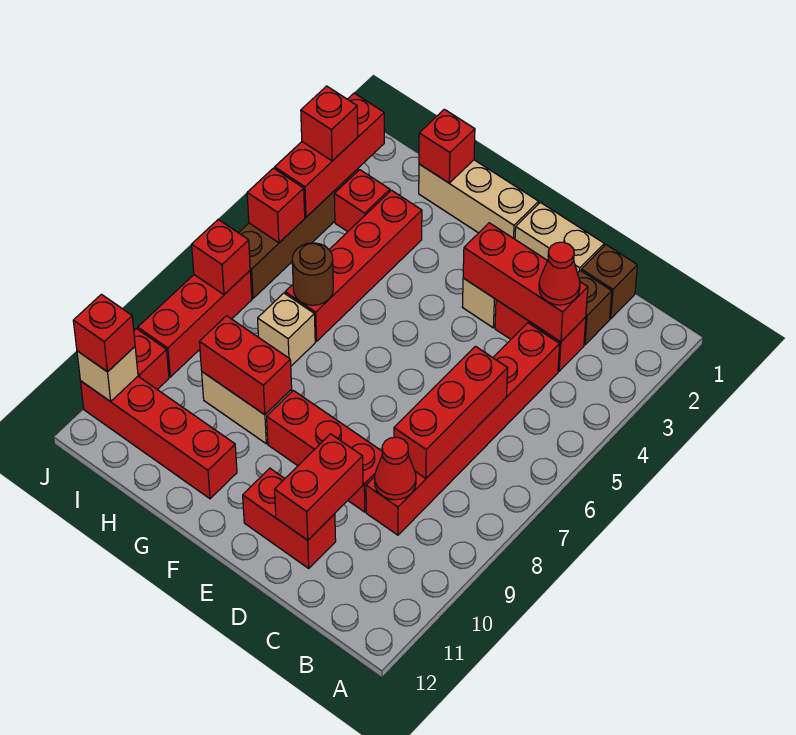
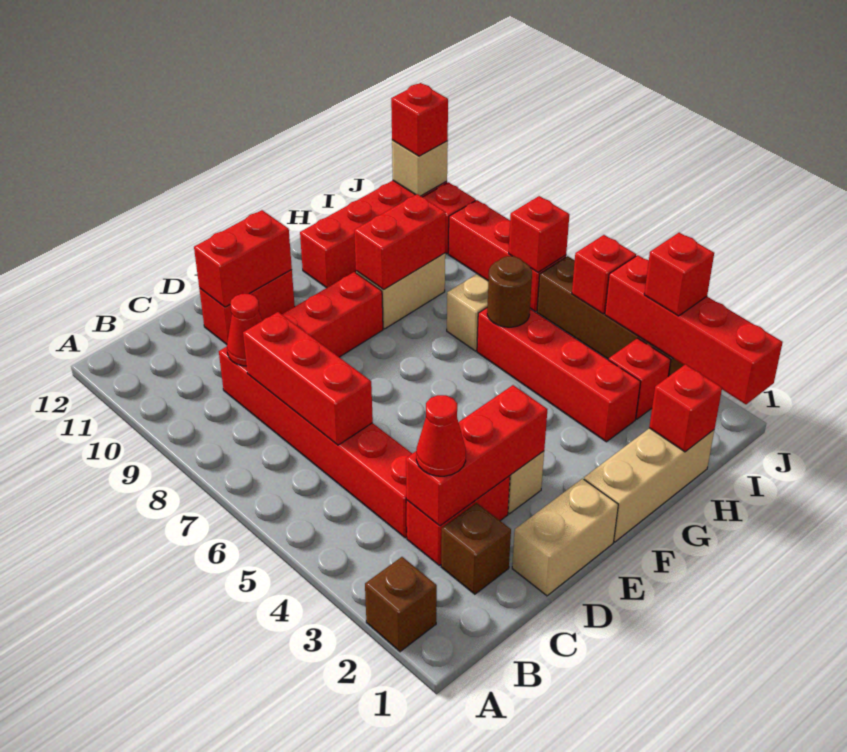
brown 1x1 brick [581,245,637,319] -> brown 1x1 brick moved to [365,557,437,652]
red 1x2 brick [274,434,363,540] -> red 1x2 brick turned to [194,210,292,307]
red 1x3 brick [275,93,384,217] -> red 1x4 brick [605,255,783,404]

